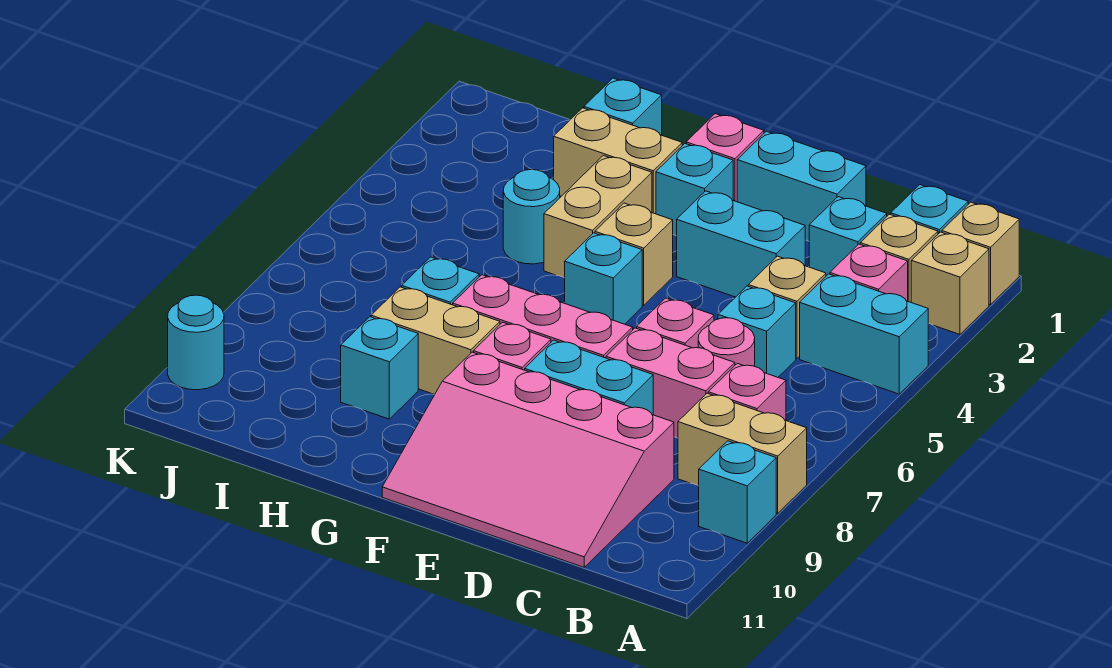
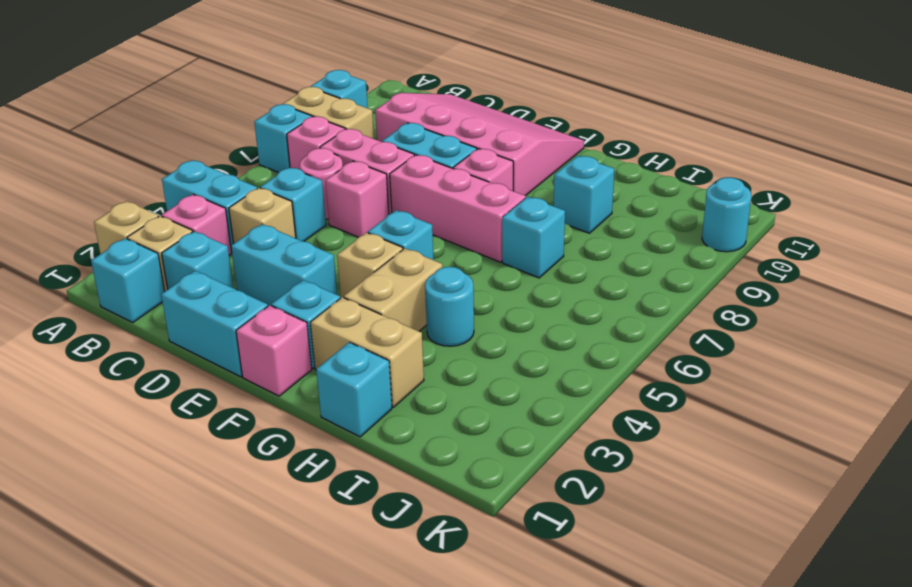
tan 1x1 brick [942,202,1019,305] -> none
none -> cyan 1x1 brick [254,104,312,173]
tan 1x2 brick [371,287,500,395] -> none

